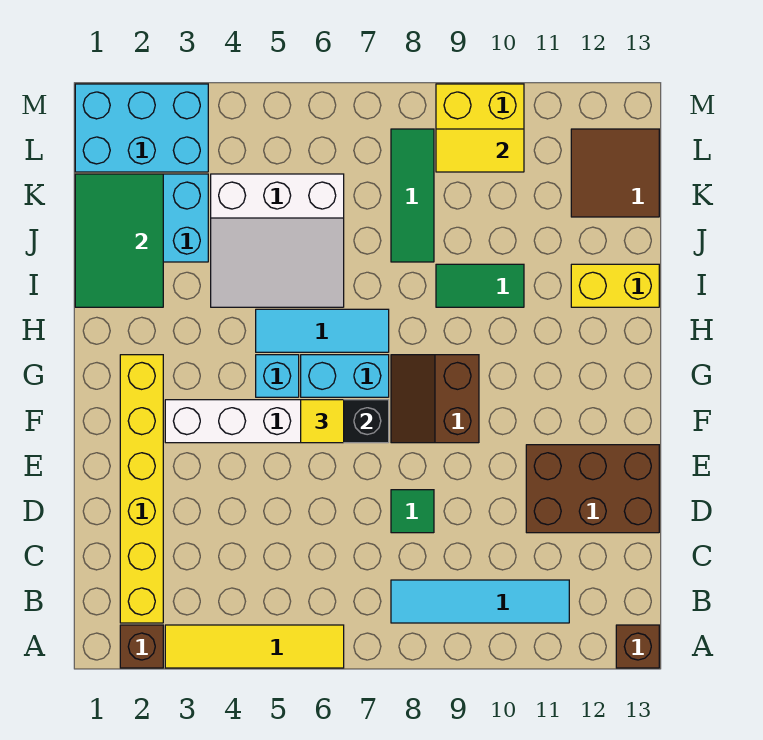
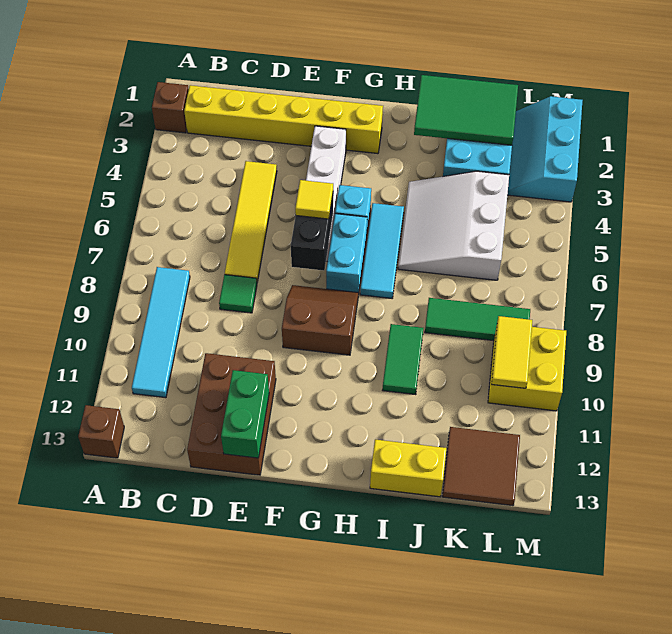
yellow 1x4 tile [165,625,344,668] -> yellow 1x4 tile moved to [225,161,277,282]
none -> green 1x2 brick [221,370,269,458]
yellow 1x2 brick [571,264,659,307] -> yellow 1x2 brick turned to [370,439,447,497]
cyan 2x3 brick [75,84,208,172] -> cyan 2x3 slope [507,96,583,202]

